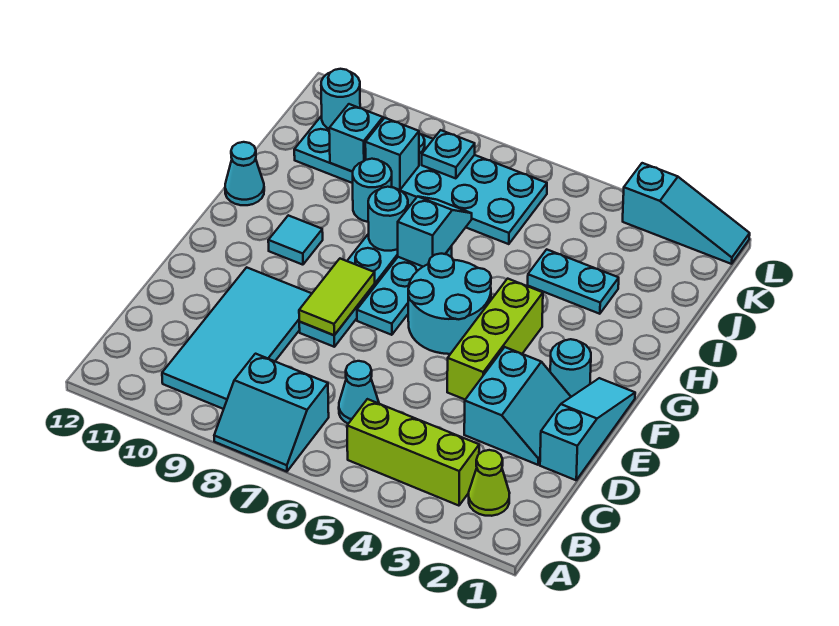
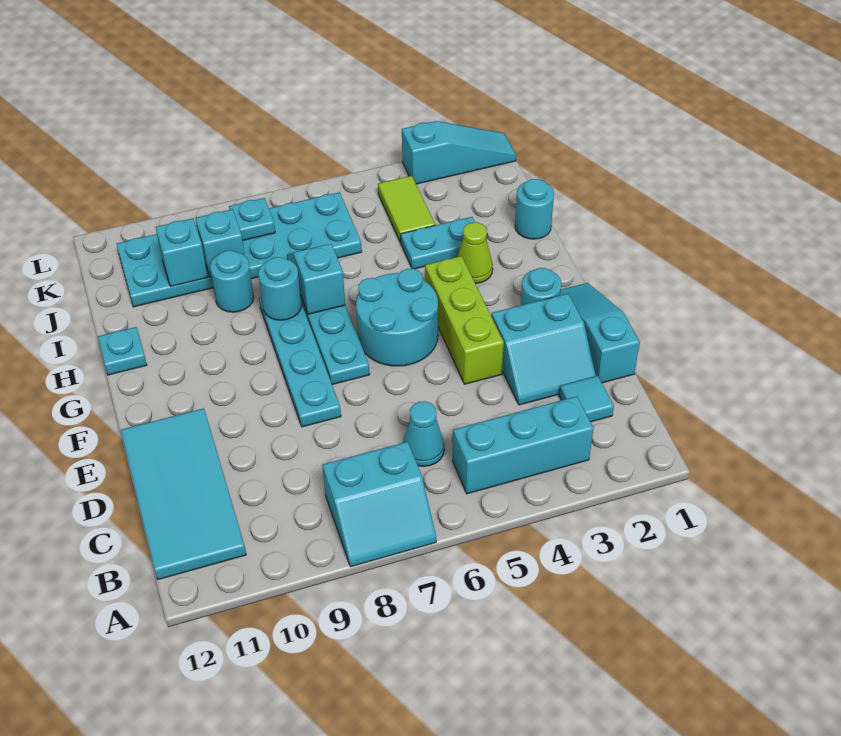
lime 1x1 cone [469,450,509,516] -> lime 1x1 cone moved to [457,222,493,284]
lime 1x3 brick [347,399,479,506] -> cyan 1x3 brick [453,396,593,494]
cyan 2x4 tile [162,267,312,409] -> cyan 2x4 tile moved to [121,408,246,580]
cyan 2x2 slope [464,347,571,465] -> cyan 2x2 slope turned to [491,294,596,405]
lime 1x2 tile [299,259,375,335] -> lime 1x2 tile moved to [378,176,435,243]
cyan 1x1 tile [268,215,323,265] -> cyan 1x1 tile moved to [559,376,614,422]
cyan 1x1 cone [225,142,264,205] -> cyan 1x1 plate [98,327,147,375]
cyan 1x1 round brick [321,69,360,129] -> cyan 1x1 round brick moved to [515,179,554,239]

